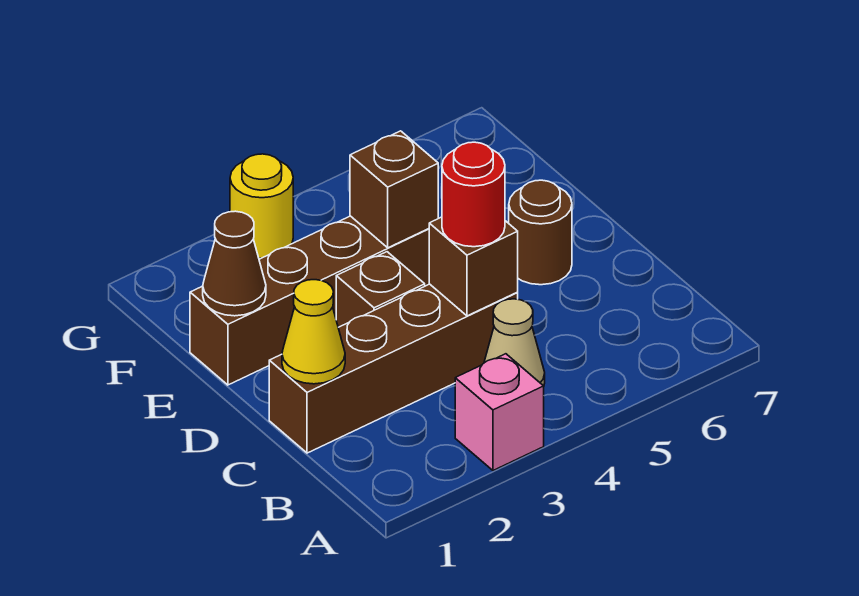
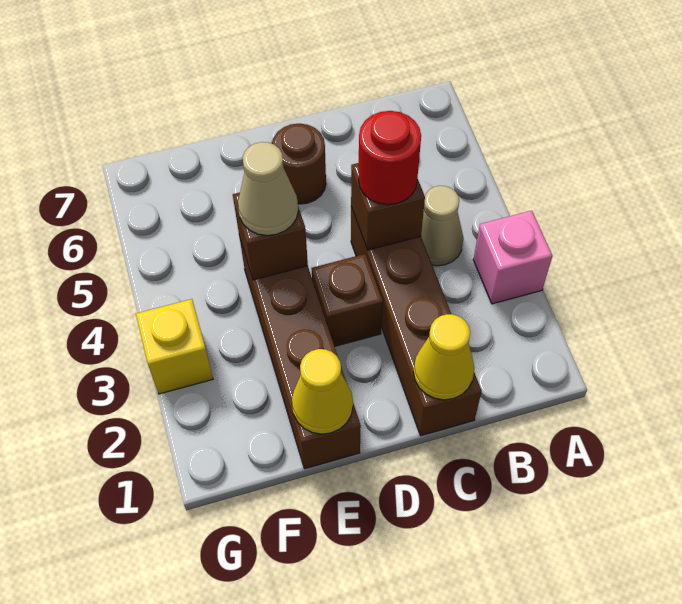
brown 1x1 cone [203,211,266,316] -> yellow 1x1 cone [292,349,353,434]
none -> tan 1x1 cone [238,142,298,235]
yellow 1x1 round brick [230,154,293,258] -> yellow 1x1 brick [136,299,213,394]

